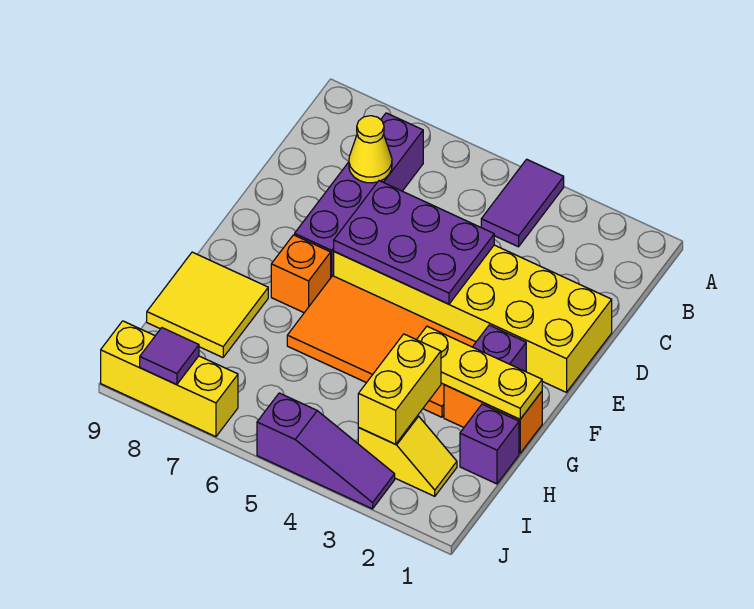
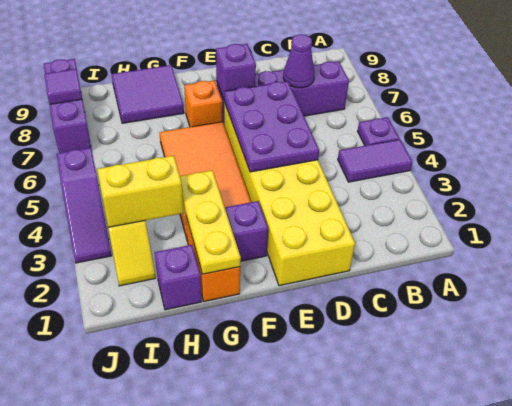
none -> purple 1x1 plate [357,117,400,146]
yellow 1x1 cone [349,116,392,183] -> purple 1x1 cone [283,34,315,88]
none -> purple 1x1 brick [216,44,256,99]
yellow 2x2 tile [147,252,268,357] -> purple 2x2 tile [112,65,184,123]
yellow 1x3 brick [101,321,238,437] -> purple 1x3 brick [44,59,91,153]

